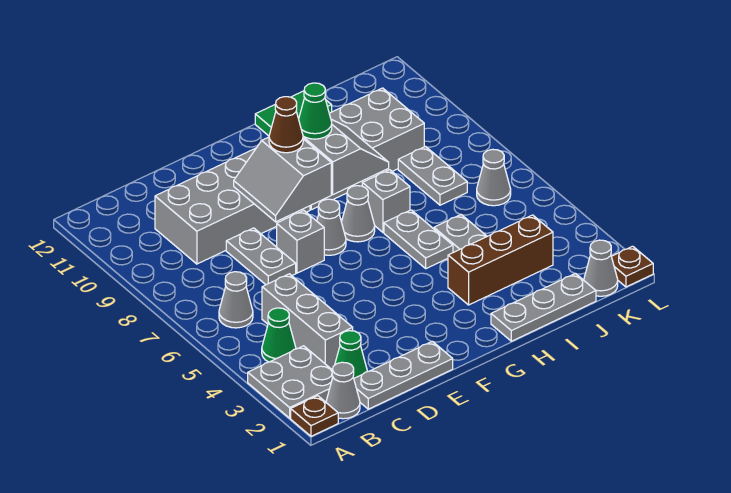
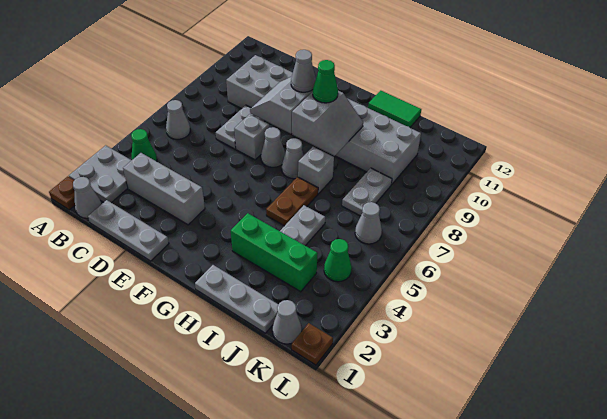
green 1x1 cone [335,331,367,378] -> green 1x1 cone moved to [324,239,352,282]
grey 1x3 brick [262,274,353,370] -> grey 1x3 brick turned to [123,153,205,225]
brown 1x1 cone [269,97,303,153] -> grey 1x1 cone [291,50,316,92]
brown 1x3 brick [448,215,553,305] -> green 1x3 brick [231,213,318,292]
grey 1x2 plate [384,210,453,269] -> brown 1x2 plate [266,177,318,226]

